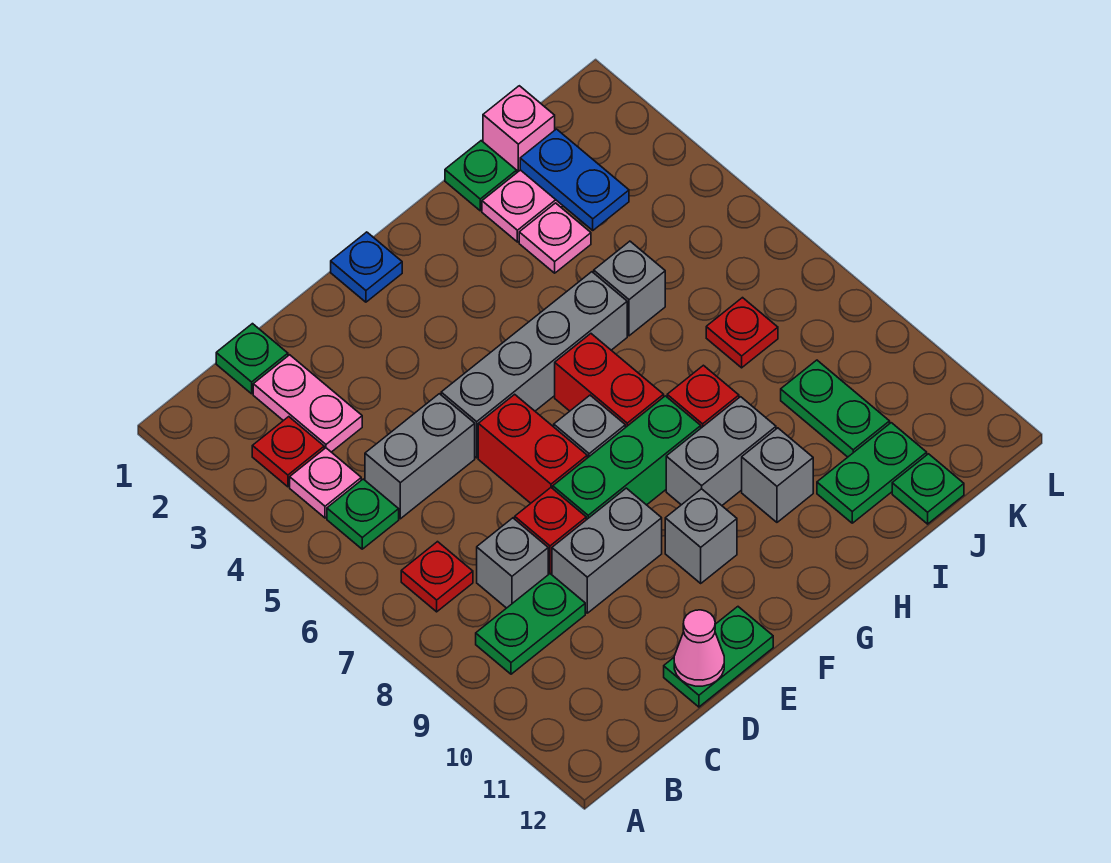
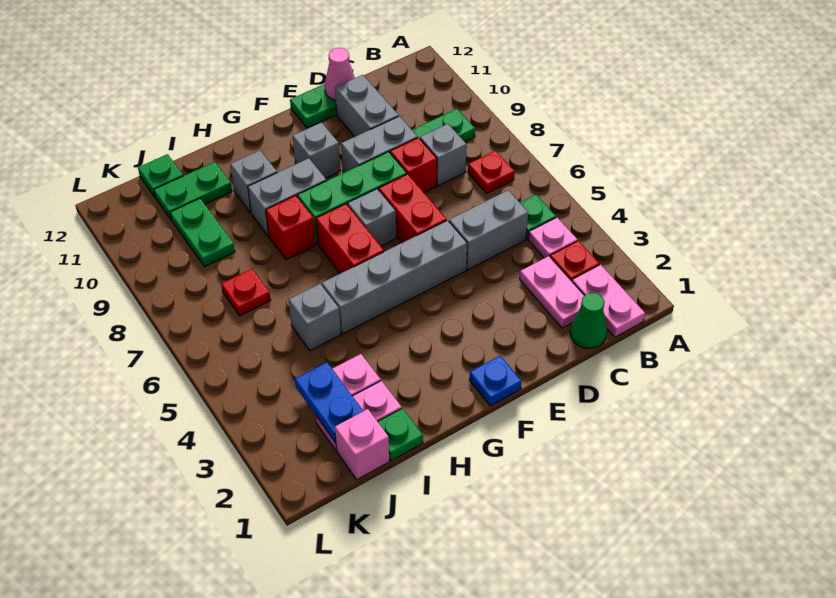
none -> pink 1x2 plate [572,265,645,337]
green 1x1 plate [216,324,288,394] -> green 1x1 cone [570,293,607,348]
none -> grey 1x2 brick [335,75,399,137]

